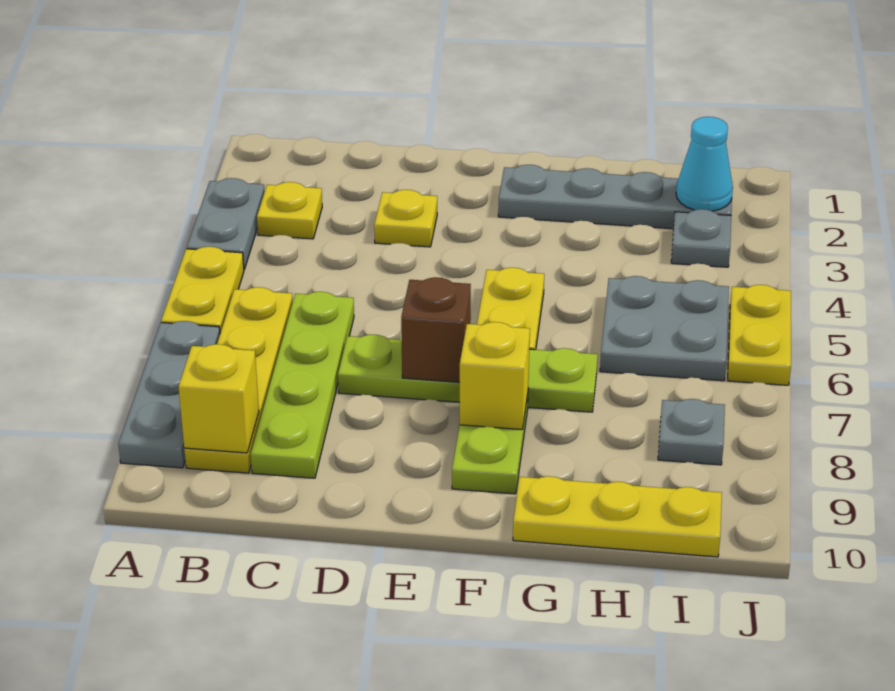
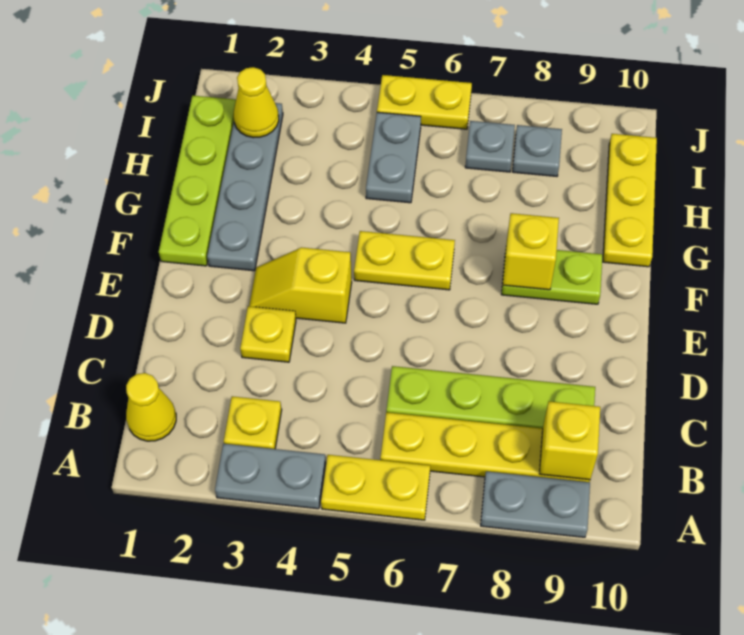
grey 1x3 plate [118,321,220,468] -> grey 1x2 plate [481,471,590,537]
none -> yellow 1x1 cone [126,373,176,441]
lime 1x4 plate [338,334,598,412] -> lime 1x4 plate moved to [159,96,236,266]
none -> yellow 1x2 slope [249,247,352,323]
brown 1x1 brick [401,277,471,382] -> none
grey 2x2 plate [600,276,729,381] -> grey 1x2 plate [366,112,421,203]
cyan 1x1 cone [676,117,733,211] -> yellow 1x1 cone [234,67,279,138]
grey 1x1 plate [671,209,731,267] -> grey 1x1 plate moved to [465,121,515,172]

